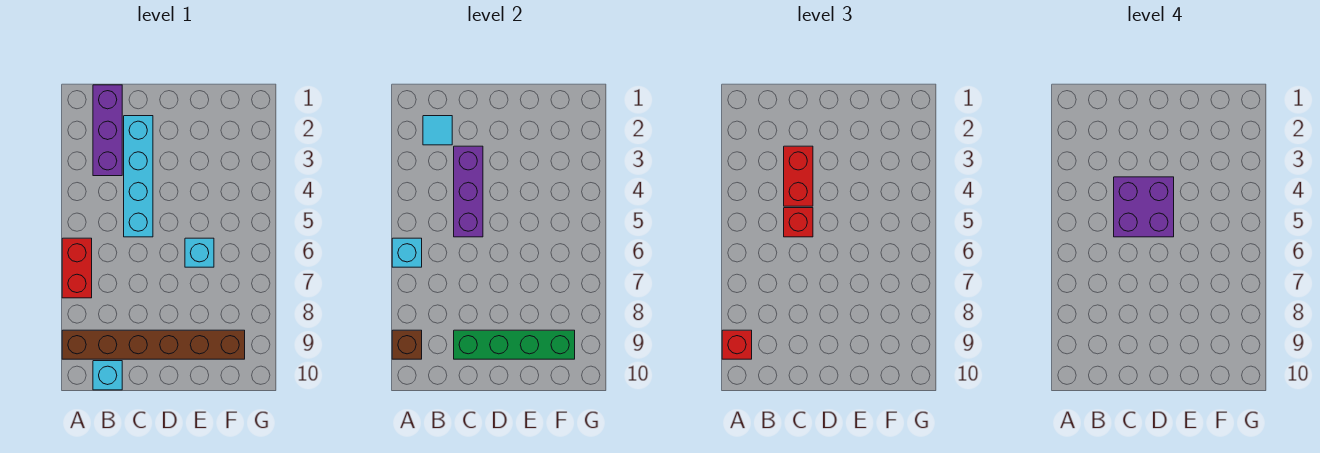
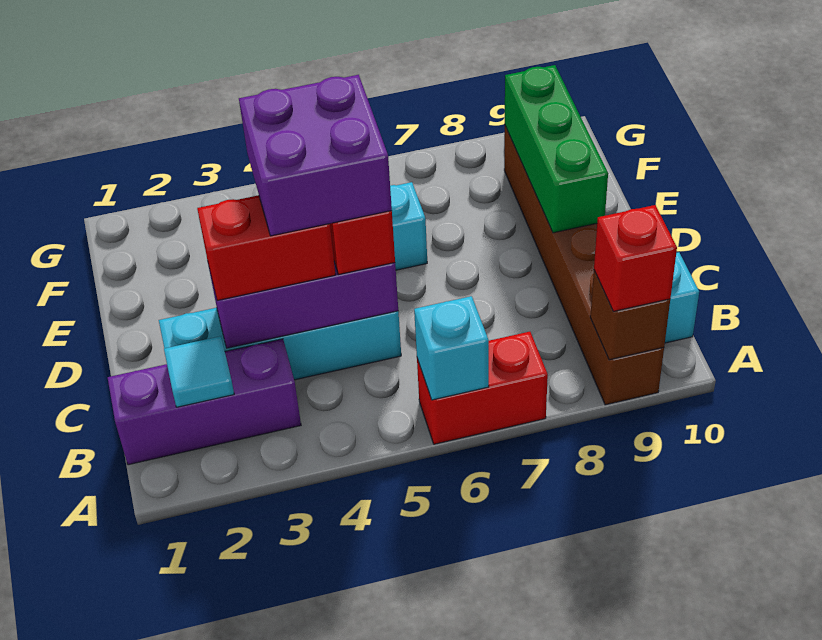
green 1x4 brick [454,330,575,359] -> green 1x3 brick [505,65,608,233]

